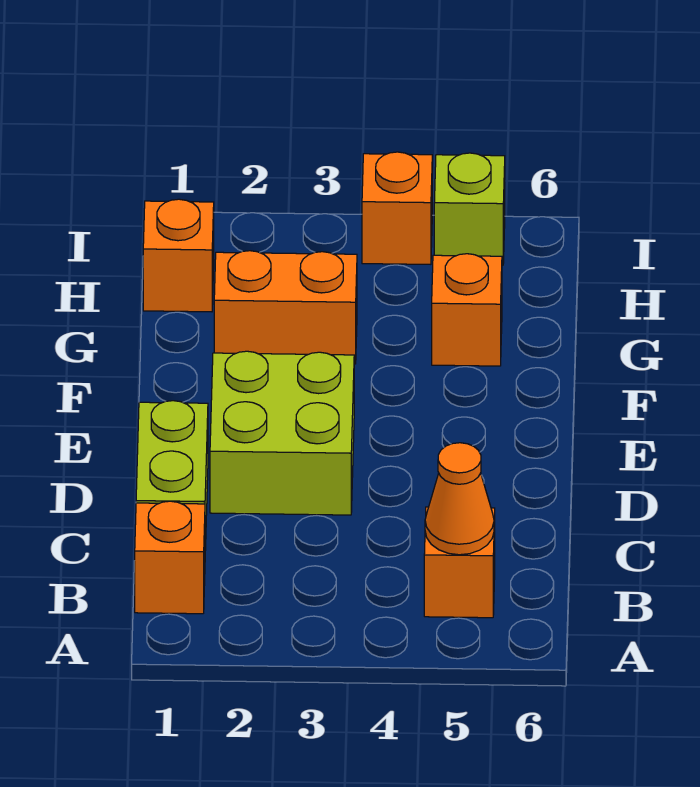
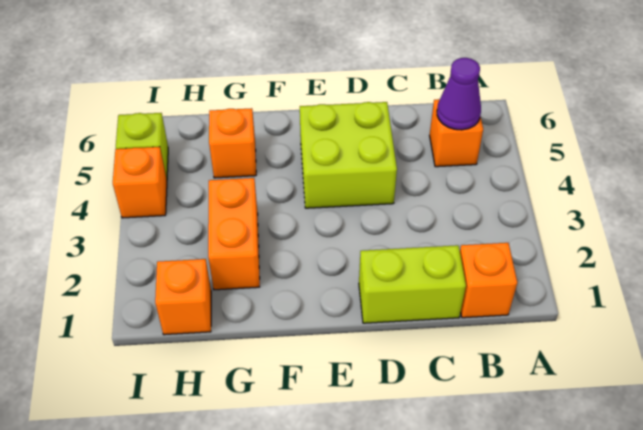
orange 1x1 cone [425,443,494,555] -> purple 1x1 cone [437,58,481,130]
lime 2x2 brick [210,351,354,515] -> lime 2x2 brick moved to [300,102,397,208]

